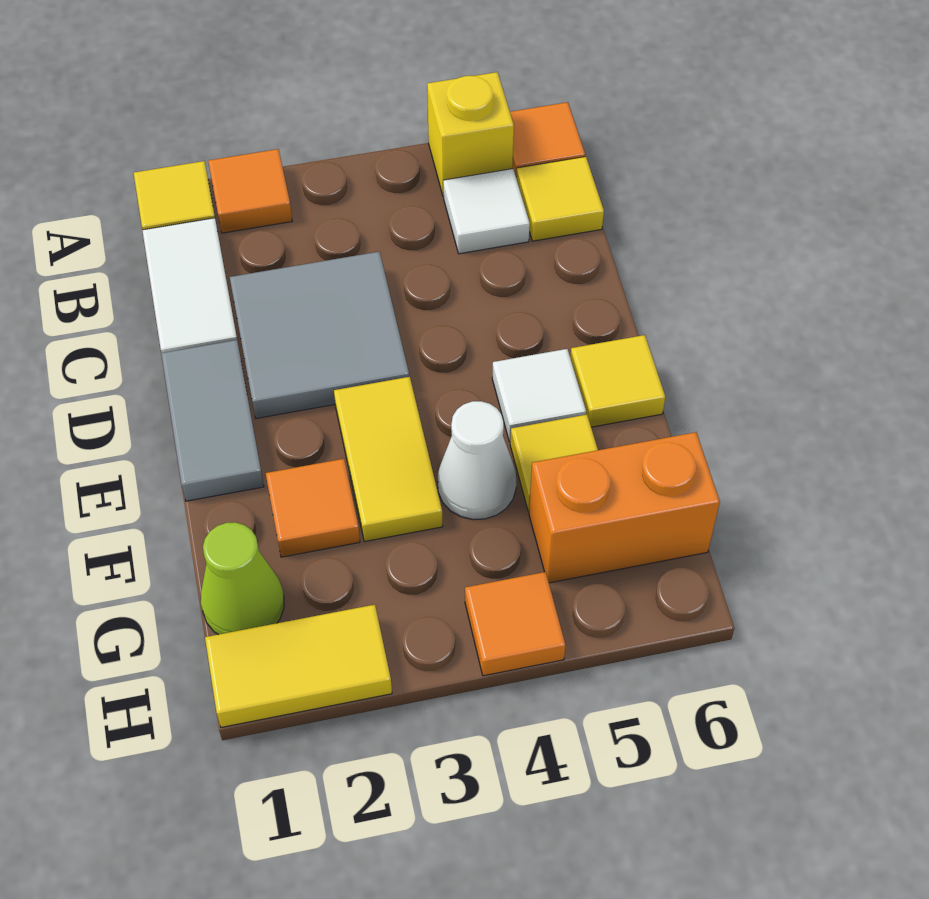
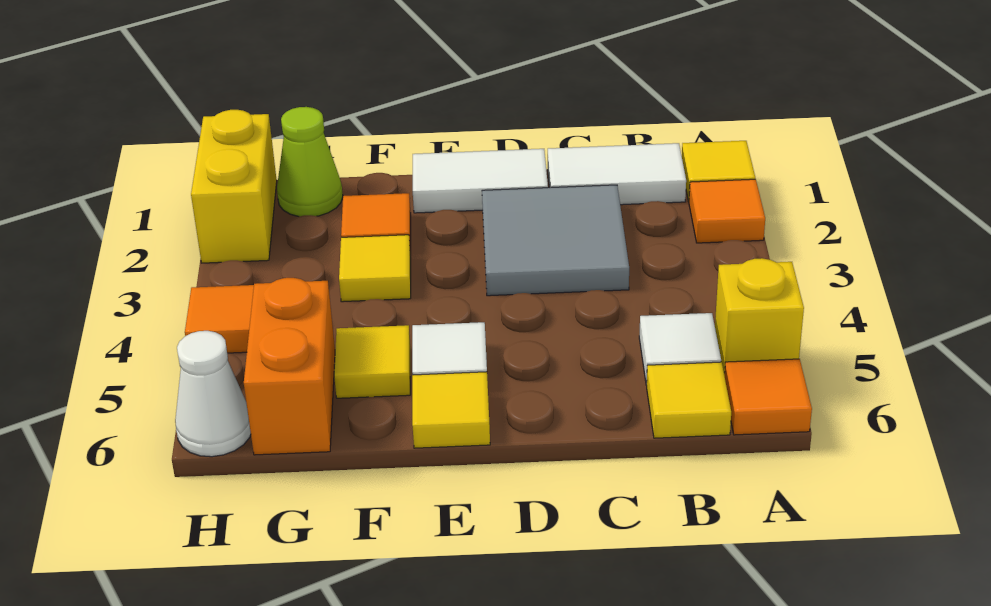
grey 1x2 tile [161,340,264,501] -> white 1x2 tile [413,149,548,213]
yellow 1x2 tile [334,377,443,542] -> yellow 1x1 tile [339,235,411,302]
white 1x1 cone [438,401,516,520] -> white 1x1 cone moved to [175,331,251,457]
yellow 1x2 tile [205,605,392,727] -> yellow 1x2 brick [191,110,277,263]

